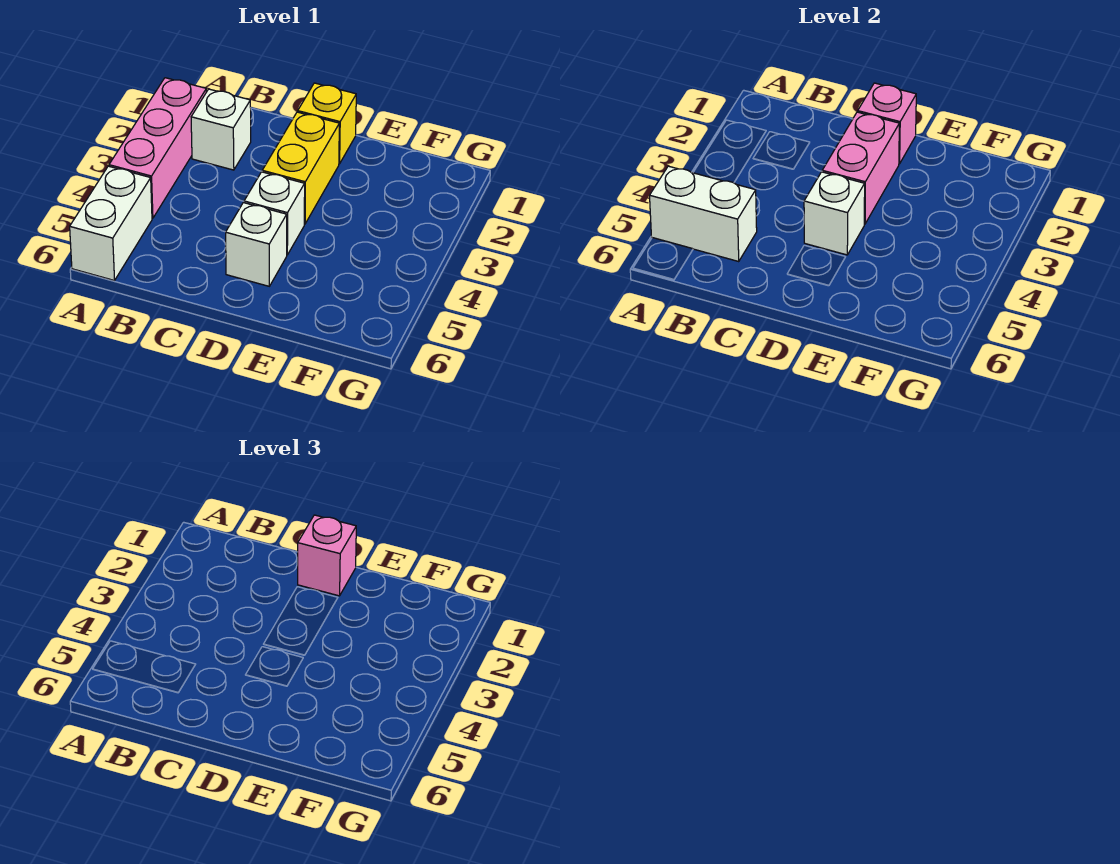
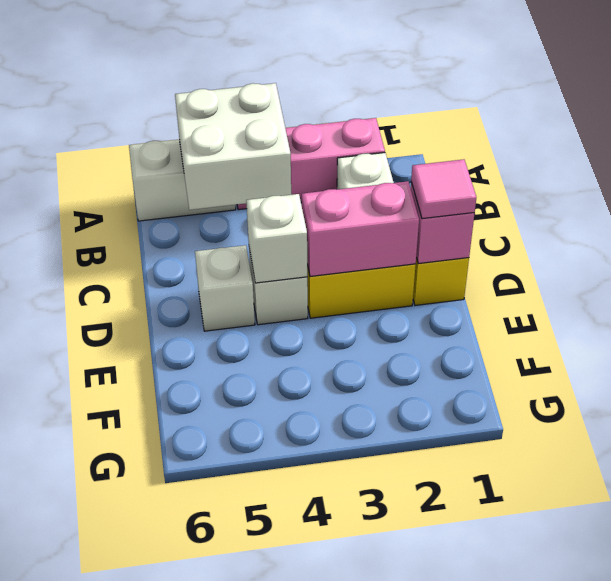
white 1x2 brick [650,166,757,261] -> white 2x2 brick [175,83,291,210]
pink 1x1 brick [298,515,356,596] -> pink 1x1 tile [411,159,476,219]

